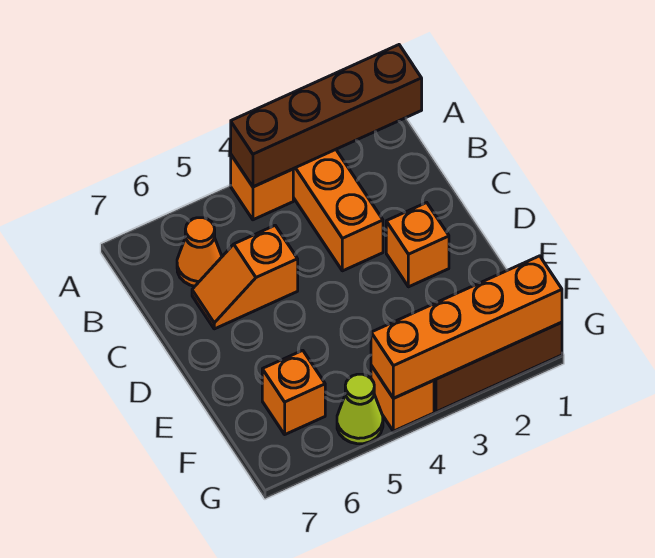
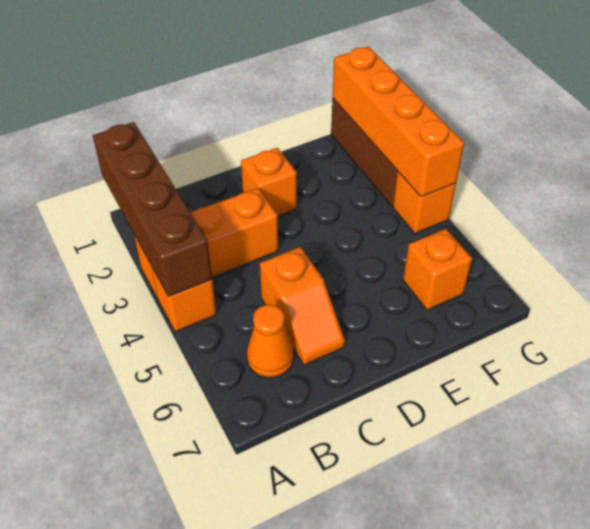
lime 1x1 cone [337,374,383,444] -> none

